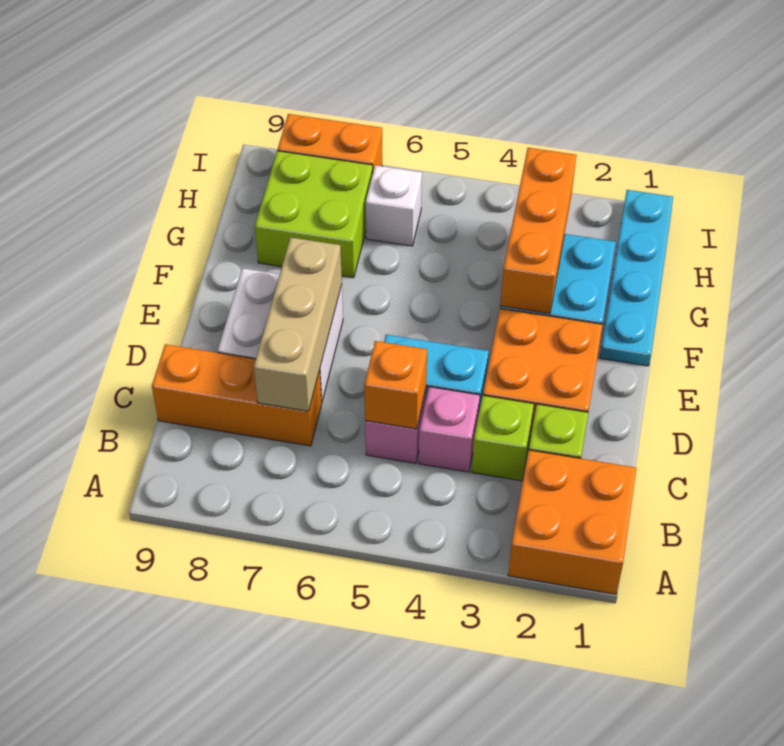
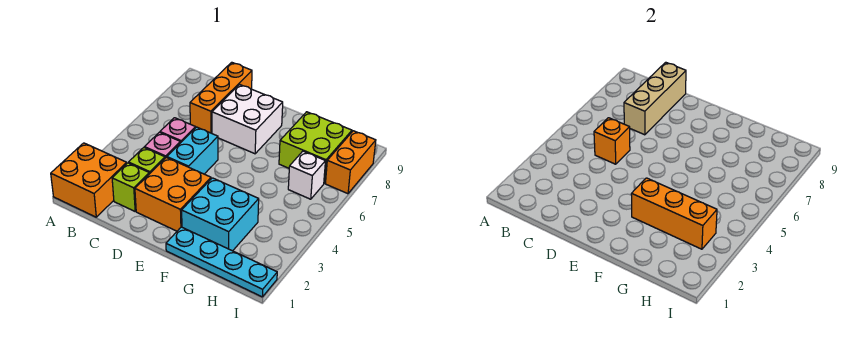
tan 1x3 brick [254,237,342,411] -> tan 1x3 brick turned to [624,62,686,135]

